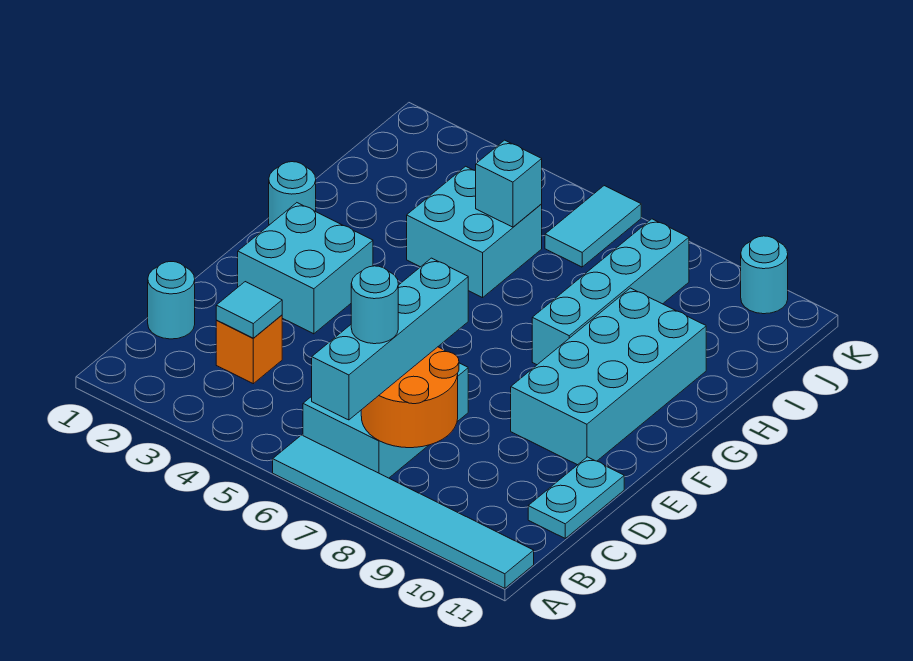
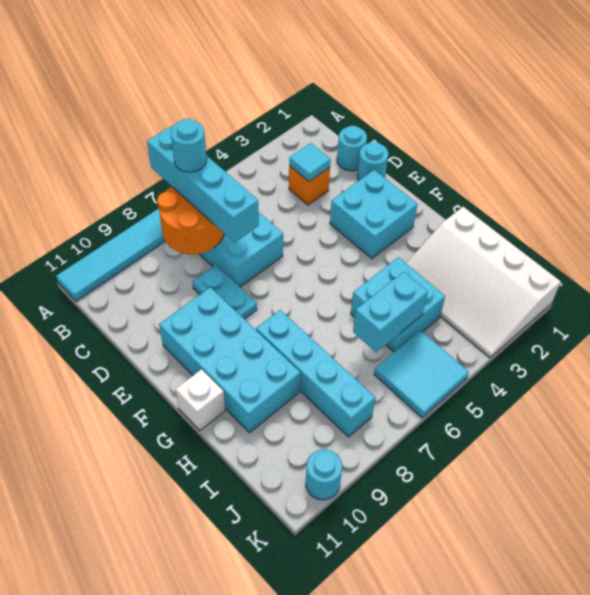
cyan 1x2 plate [528,457,624,538] -> cyan 1x2 plate moved to [192,265,257,319]
cyan 1x1 round brick [269,162,316,225] -> cyan 1x1 round brick moved to [357,142,388,180]
none -> white 1x1 brick [175,369,225,431]
none -> white 3x4 slope [406,207,561,358]
cyan 1x1 brick [476,140,542,227] -> cyan 1x2 brick [353,272,428,352]
cyan 1x2 tile [545,186,641,267] -> cyan 2x2 tile [374,330,469,418]

